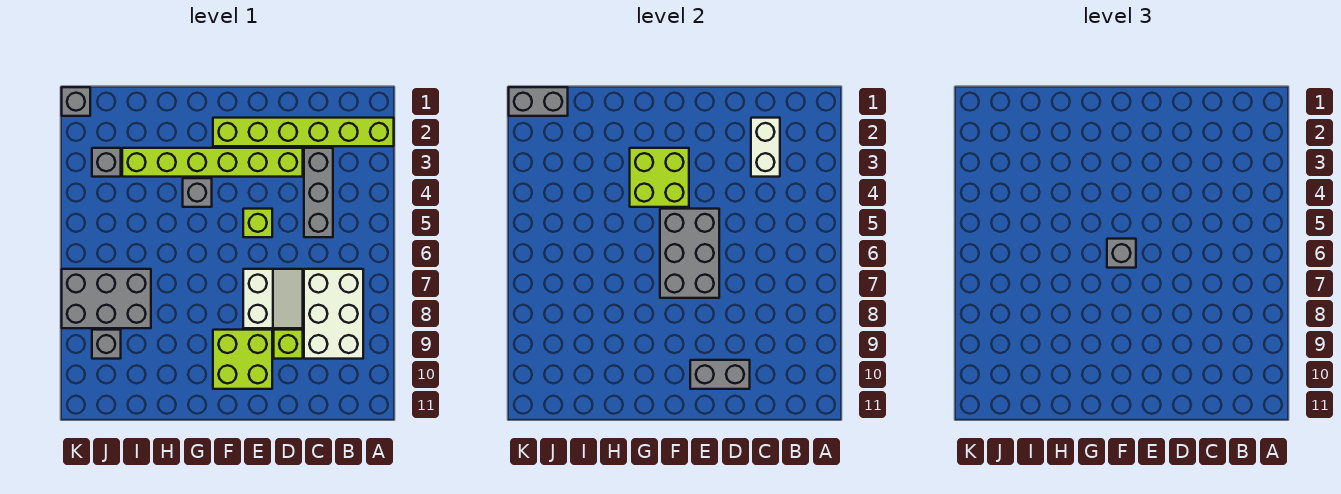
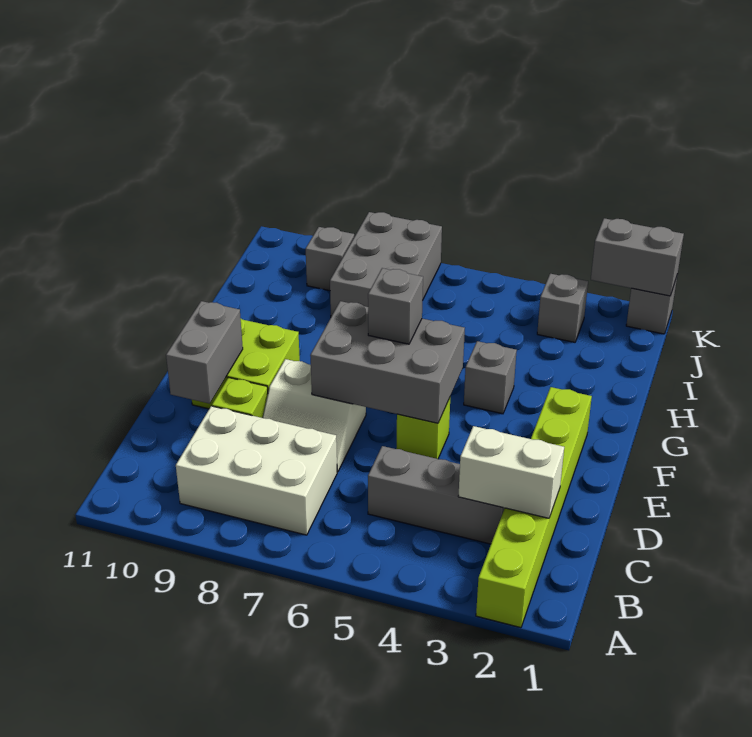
lime 1x6 brick [122,148,303,177] -> none
lime 2x2 brick [630,148,689,207] -> none
grey 1x2 brick [509,87,568,116] -> grey 1x2 brick turned to [591,218,684,296]

